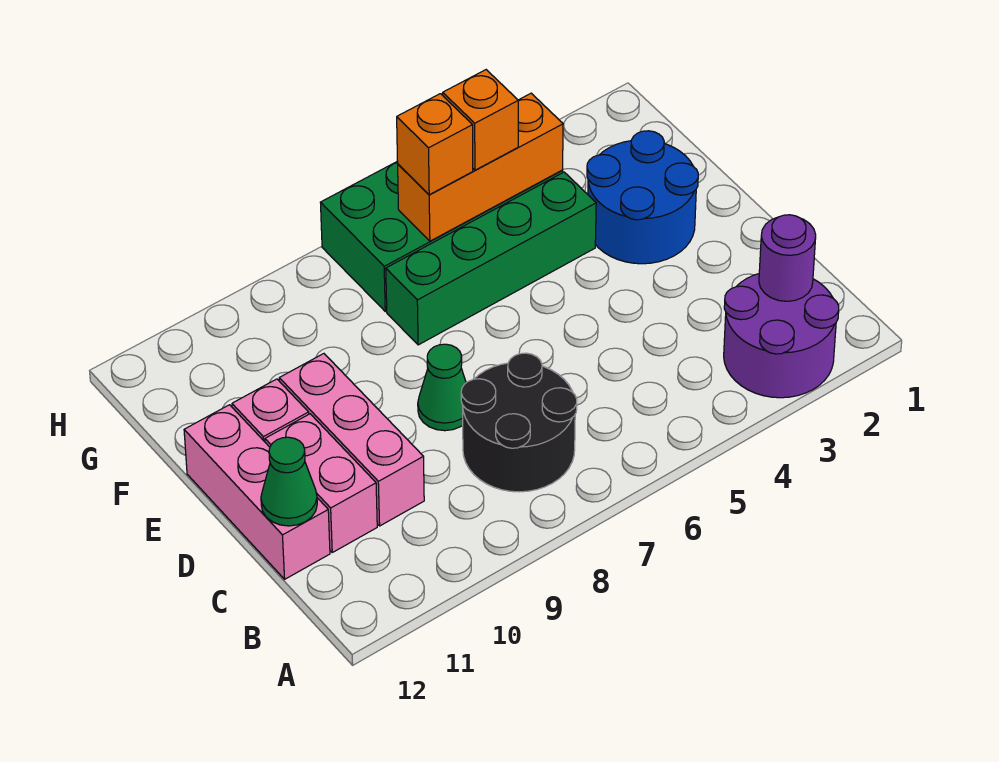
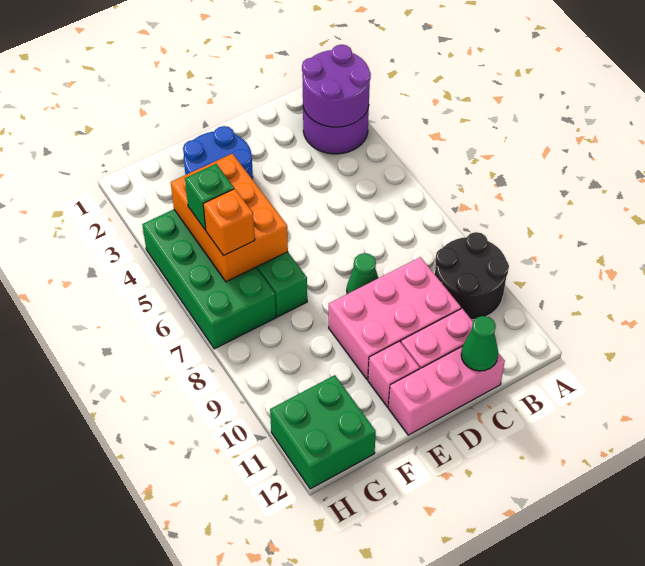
purple 1x1 round brick [759,215,816,301] -> purple 2x2 round brick [302,45,371,127]
black 2x2 round brick [461,353,577,492] -> black 2x2 round brick moved to [435,232,509,320]
pink 1x3 brick [279,354,424,526] -> pink 2x3 brick [329,257,461,380]
orange 1x3 brick [398,93,563,241] -> orange 2x3 brick [171,154,288,282]
orange 1x1 brick [443,70,518,170] -> green 1x1 brick [185,164,234,230]
none -> green 2x2 brick [270,375,376,489]

